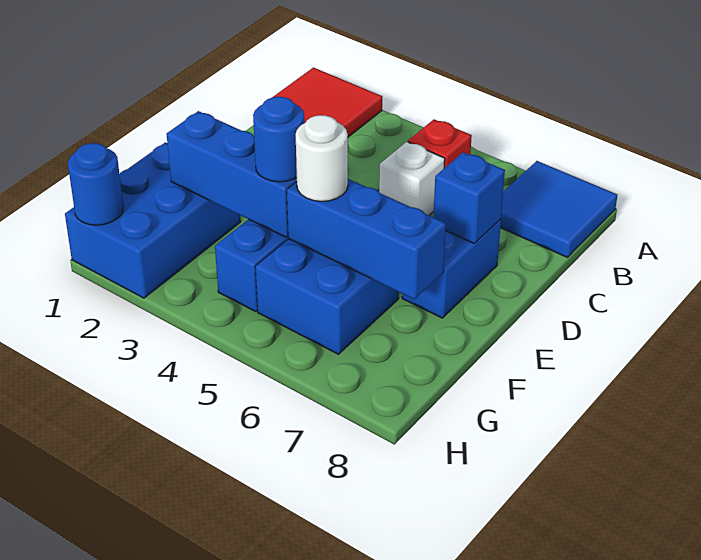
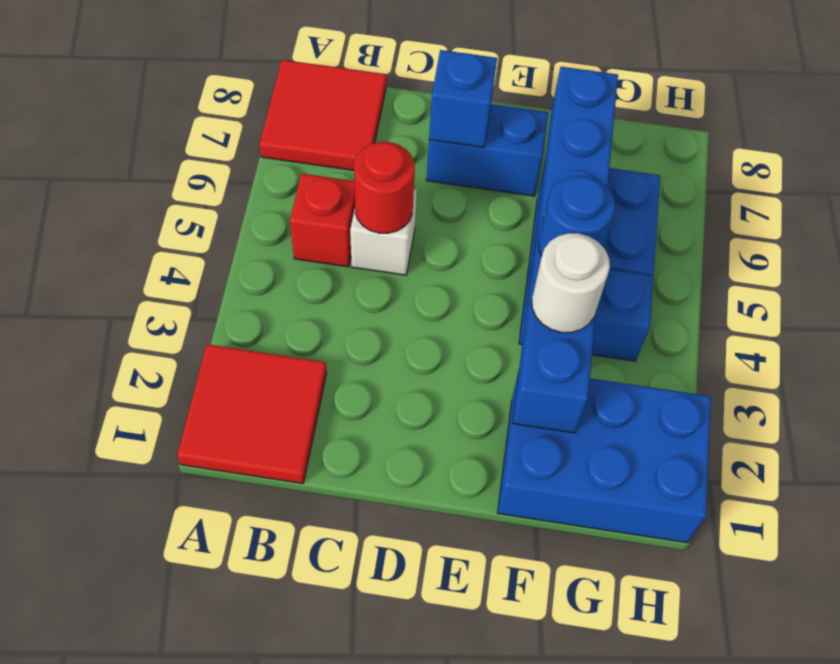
blue 2x2 tile [500,161,617,257] -> red 2x2 tile [260,60,386,170]
none -> red 1x1 round brick [354,142,415,233]
white 1x1 round brick [296,115,348,201] -> white 1x1 round brick moved to [532,233,610,333]
blue 1x1 round brick [68,143,123,225] -> none

